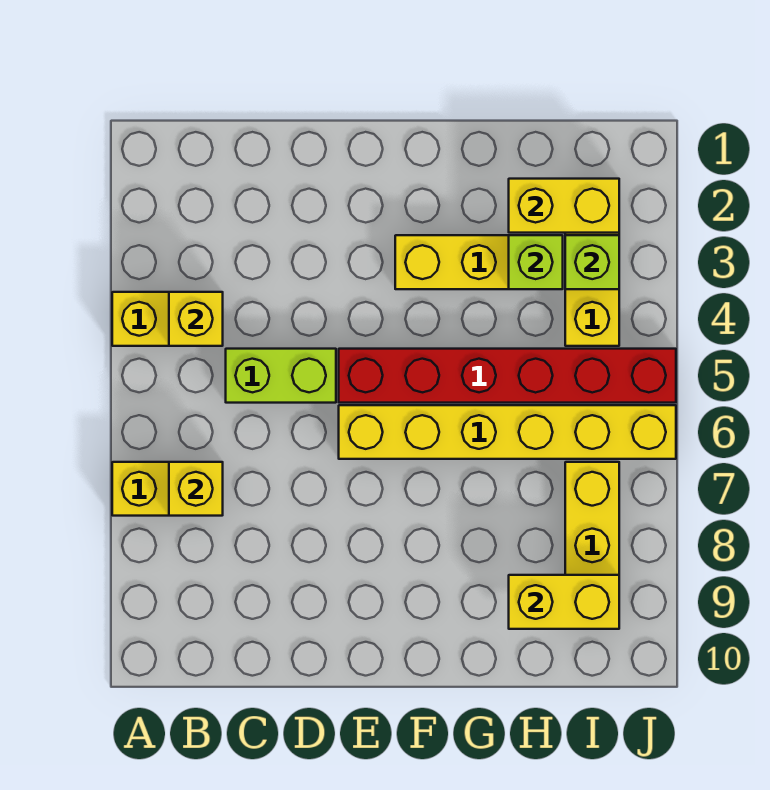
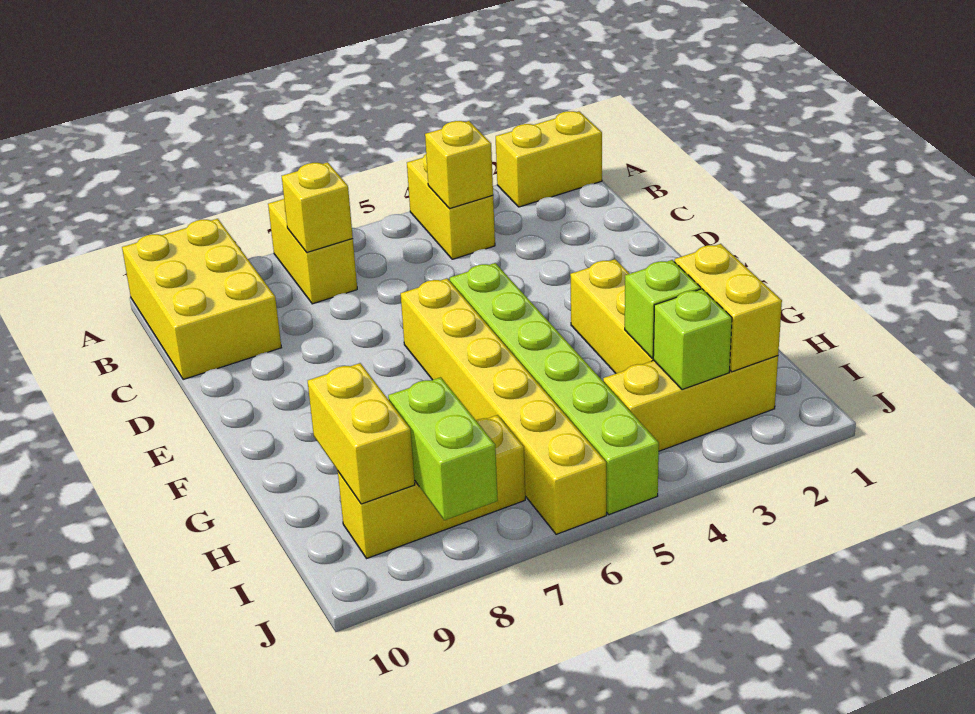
none -> yellow 1x2 brick [496,111,602,207]
none -> yellow 2x3 brick [122,219,281,380]
lime 1x2 brick [226,349,336,403] -> lime 1x2 brick moved to [388,377,498,520]
red 1x6 brick [339,349,676,403] -> lime 1x6 brick [450,263,659,515]

